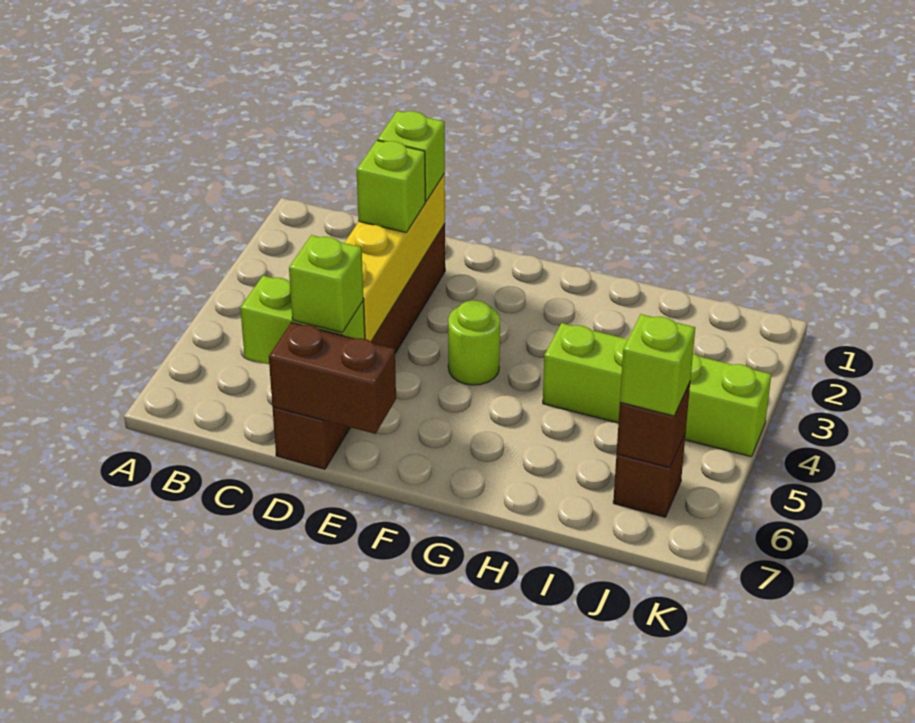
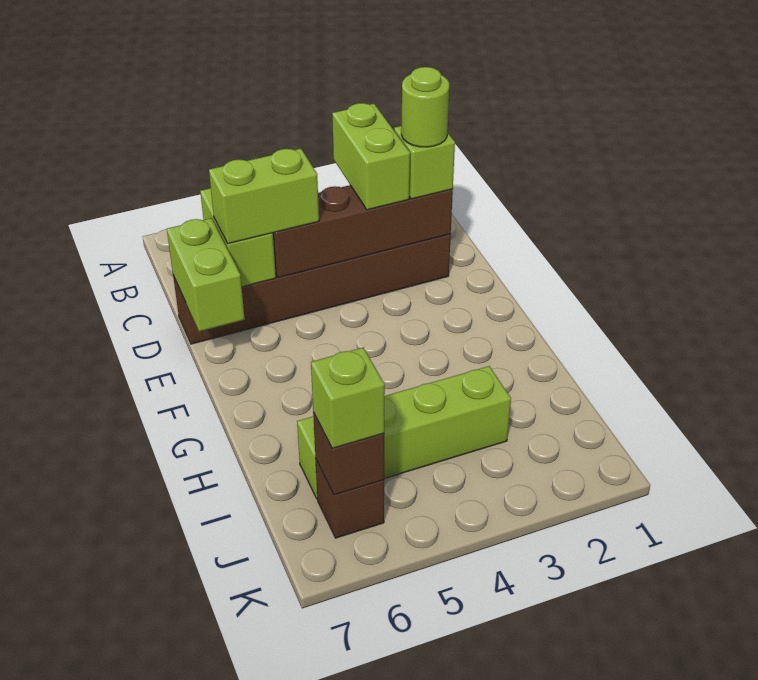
yellow 1x4 brick [345,174,445,341] -> brown 1x4 brick [273,185,453,278]
lime 1x1 brick [357,140,425,232] -> lime 1x2 brick [332,103,410,210]
lime 1x1 brick [289,235,364,332] -> lime 1x2 brick [209,149,319,244]
brown 1x2 brick [269,322,396,434] -> lime 1x2 brick [167,218,245,332]
lime 1x1 round brick [448,300,500,385] -> lime 1x1 round brick moved to [401,67,449,147]
lime 1x4 brick [543,323,771,457] -> lime 1x4 brick turned to [297,366,511,498]

